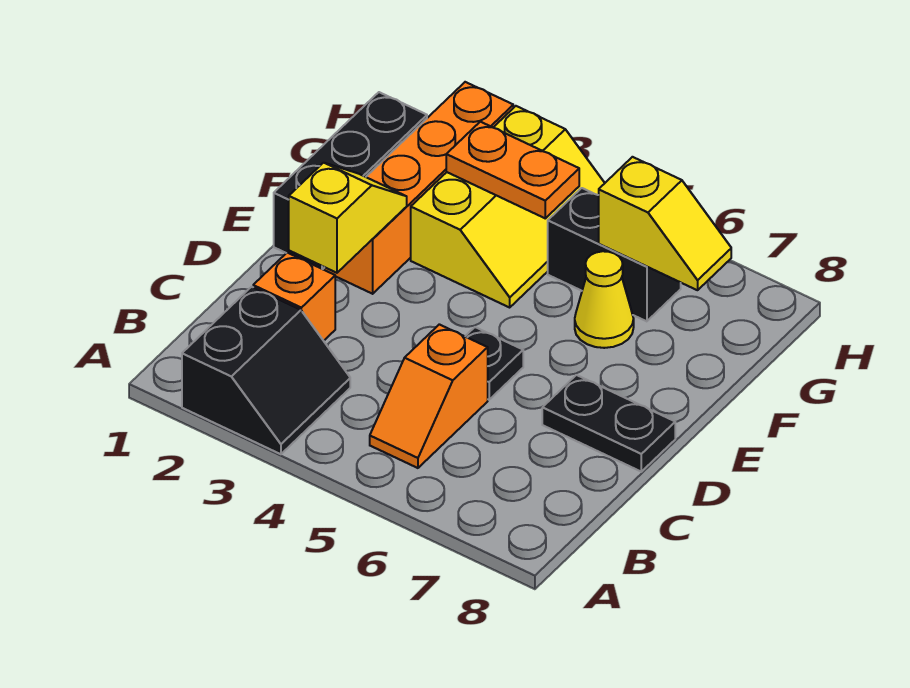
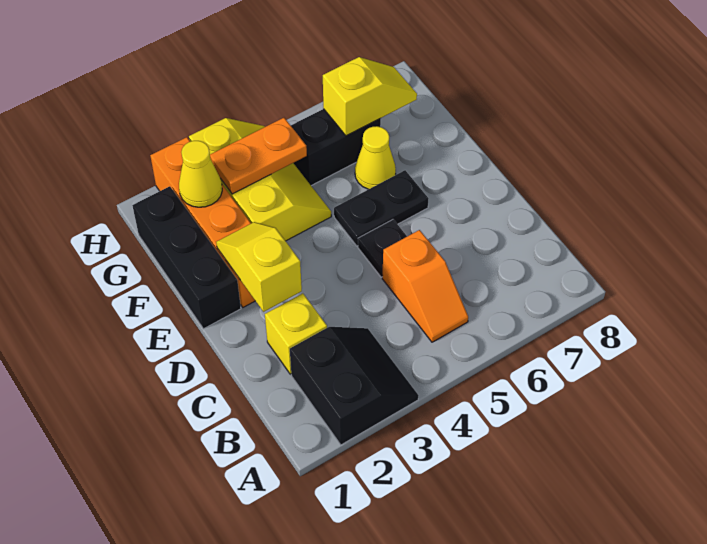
orange 1x1 brick [253,253,335,341] -> yellow 1x1 brick [265,293,327,374]
black 1x2 plate [542,375,675,472] -> black 1x2 plate moved to [334,170,428,246]
none -> yellow 1x1 cone [179,141,222,207]

